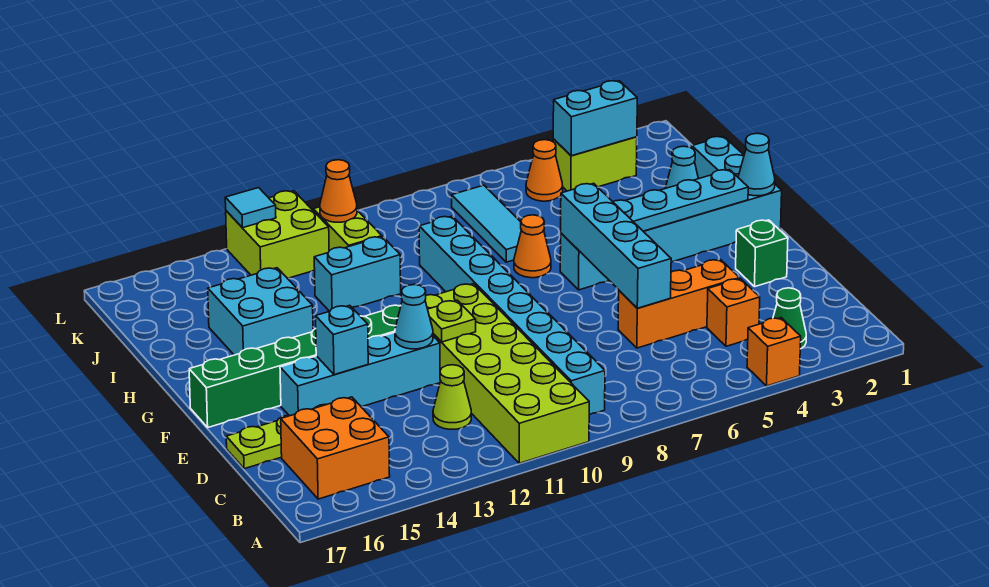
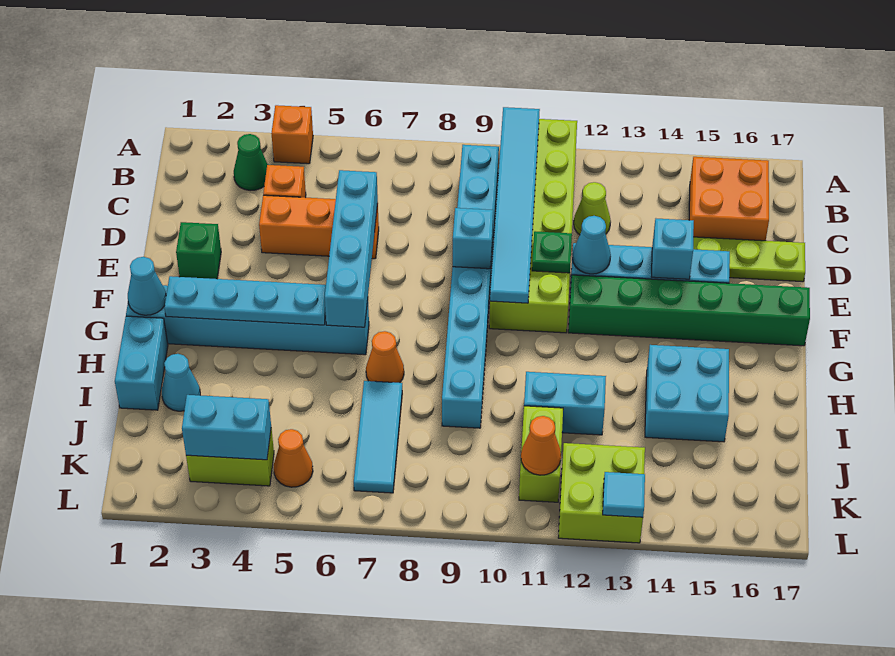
none -> cyan 1x6 tile [490,107,540,303]
none -> cyan 1x1 brick [453,208,493,269]
lime 1x1 plate [428,300,476,342] -> green 1x1 plate [532,231,572,273]

